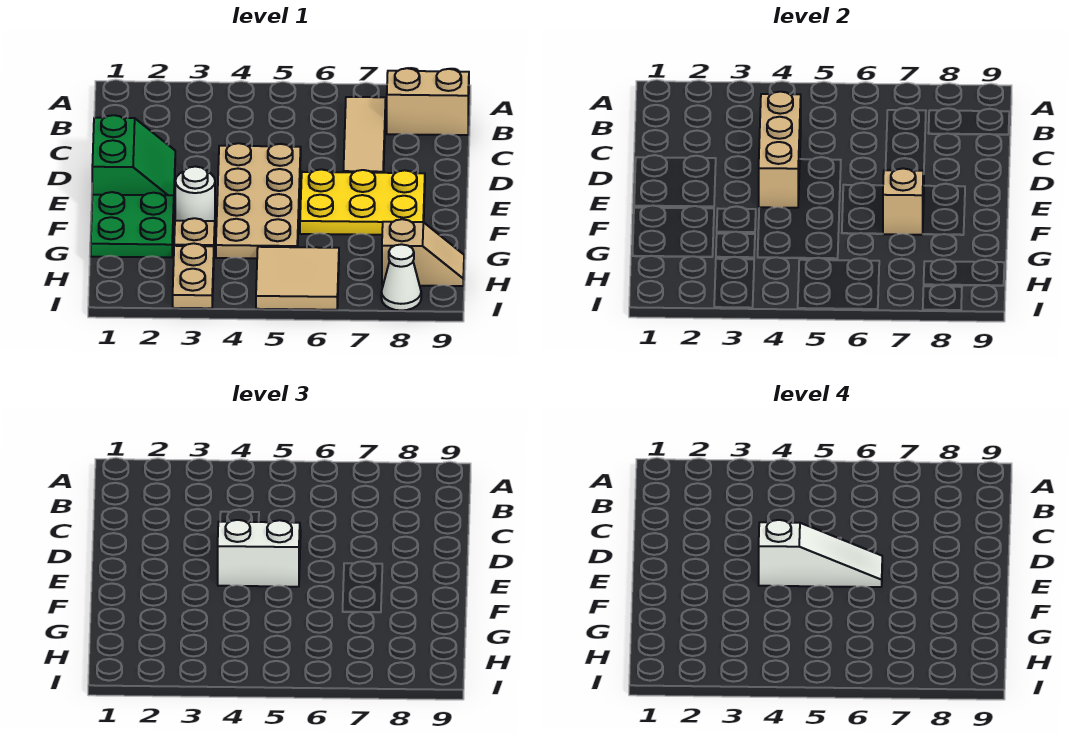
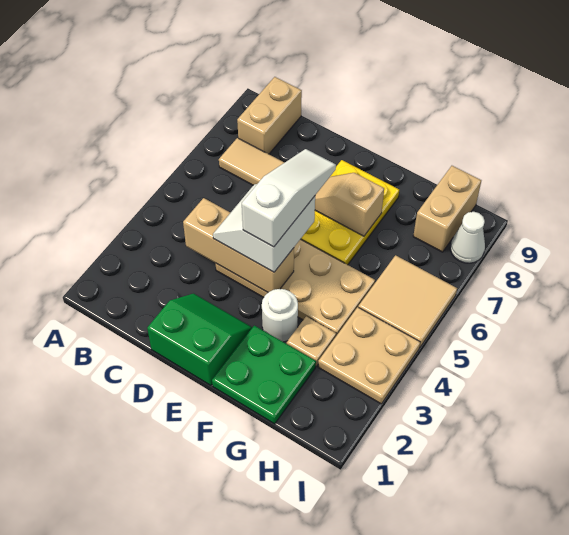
tan 1x2 plate [173,243,214,308] -> tan 2x2 plate [318,307,420,404]
tan 1x2 slope [382,219,464,286] -> tan 1x2 brick [413,166,481,252]

